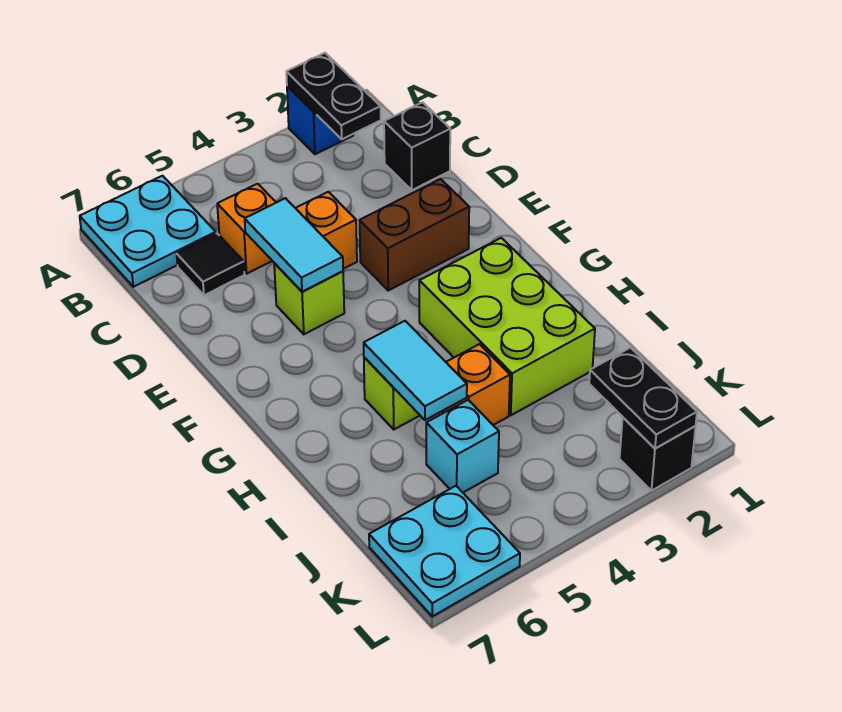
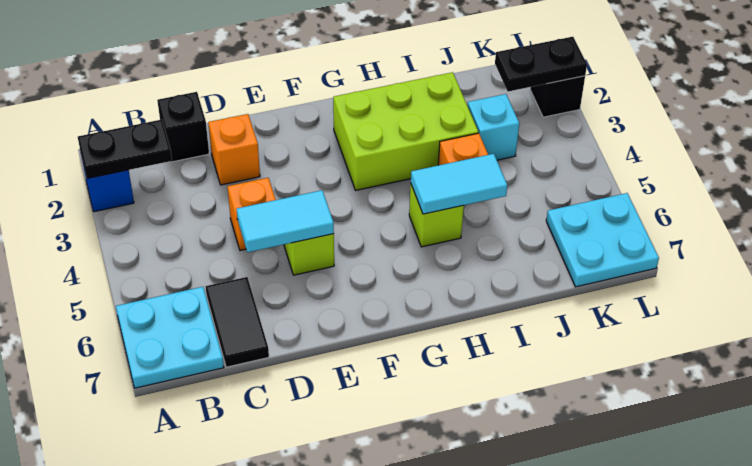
orange 1x1 brick [217,184,276,274] -> orange 1x1 brick moved to [208,114,260,185]
black 1x1 tile [177,233,245,295] -> black 1x2 tile [205,277,269,367]
brown 1x2 brick [360,179,469,290] -> none
cyan 1x1 brick [426,400,499,492] -> cyan 1x1 brick moved to [468,94,519,160]

